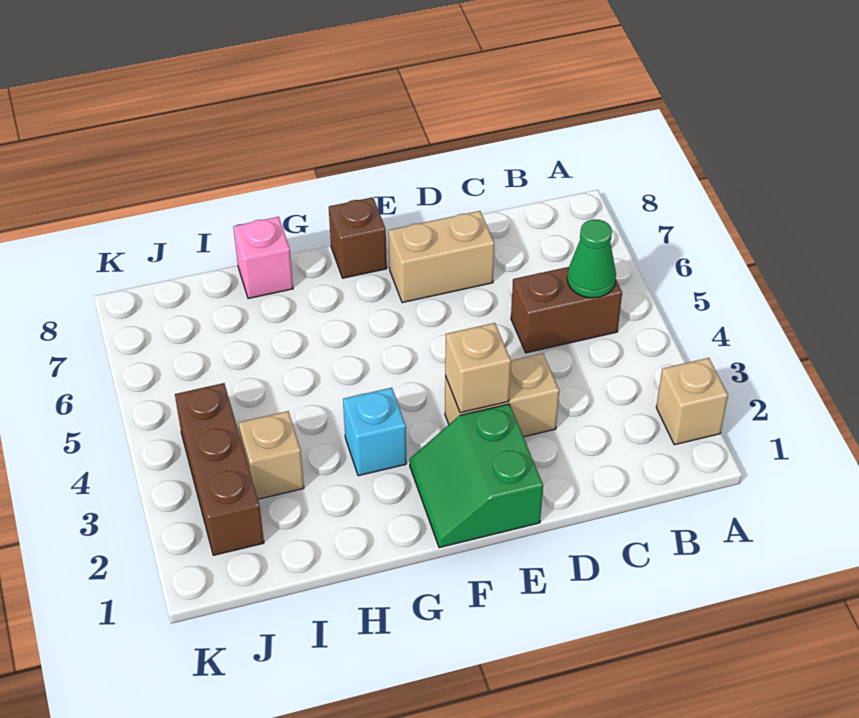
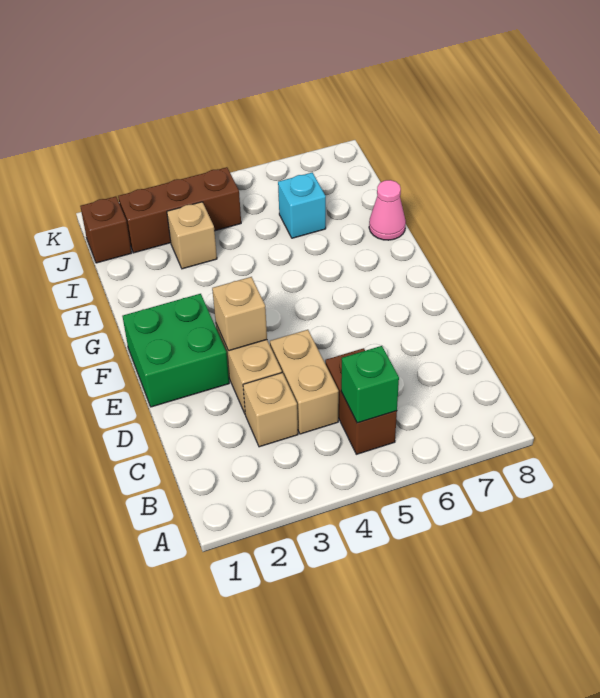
tan 1x1 brick [656,358,728,445] -> tan 1x1 brick moved to [243,373,298,447]
green 1x1 cone [567,219,616,298] -> green 1x1 brick [341,346,399,423]
tan 1x2 brick [389,211,494,303] -> tan 1x2 brick moved to [270,330,339,434]
green 2x2 slope [410,404,543,548] -> green 2x2 brick [123,294,229,407]
brown 1x1 brick [329,197,387,278] -> brown 1x1 brick moved to [80,196,132,263]
cyan 1x1 brick [343,388,406,476] -> cyan 1x1 brick moved to [278,173,326,238]
pink 1x1 brick [233,217,293,299] -> pink 1x1 cone [369,180,406,240]

